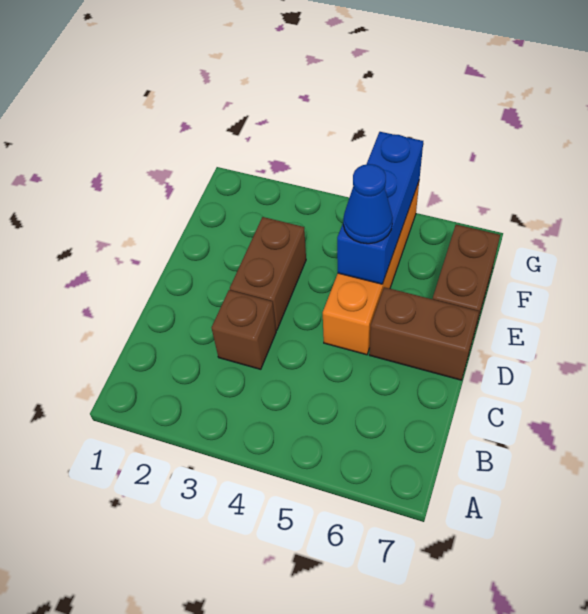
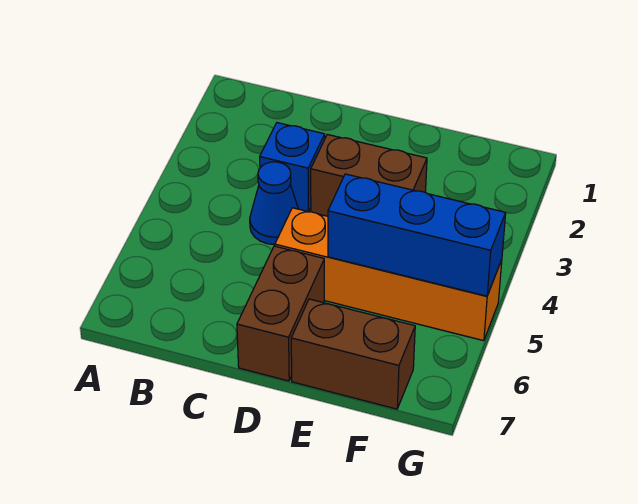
brown 1x1 brick [212,290,276,369] -> blue 1x1 brick [260,123,325,212]
blue 1x1 cone [343,164,393,244] -> blue 1x1 cone moved to [250,162,298,245]

